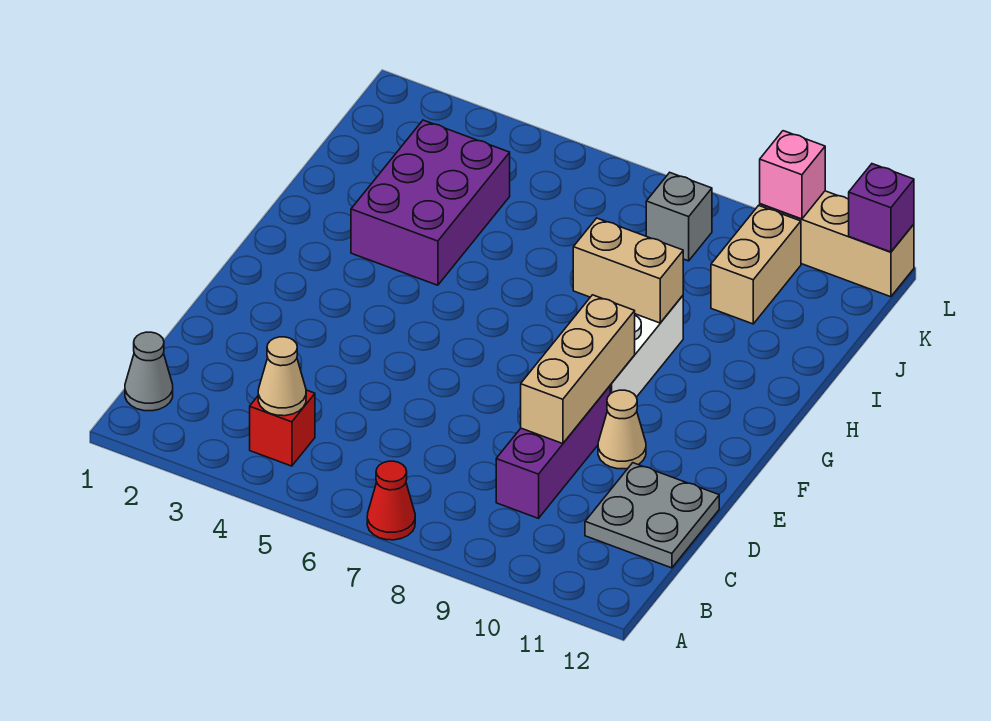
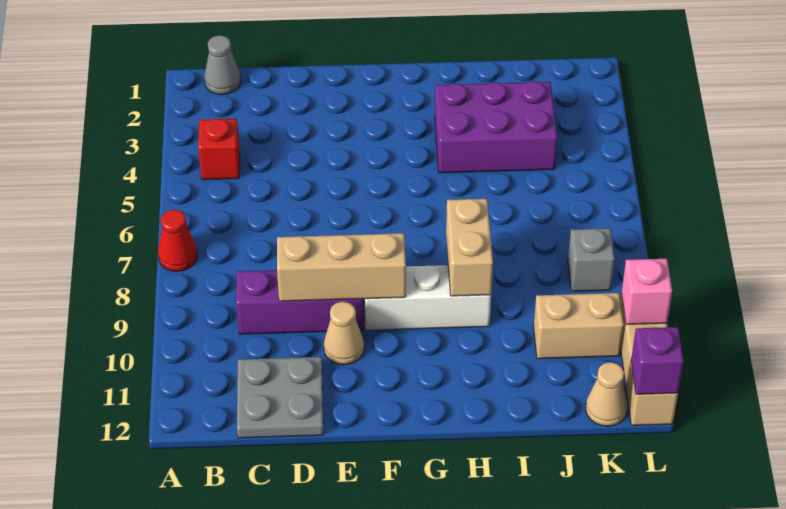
tan 1x1 cone [258,337,306,416] -> tan 1x1 cone moved to [586,362,628,426]

